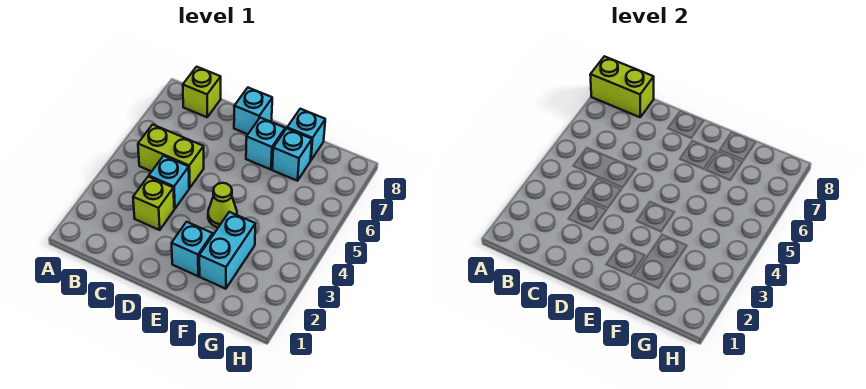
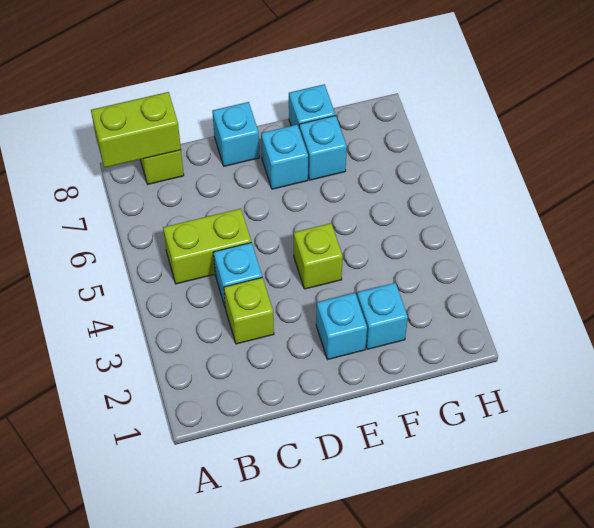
lime 1x1 cone [208,183,237,227] -> lime 1x1 brick [294,223,343,289]
cyan 1x2 brick [199,212,255,289] -> cyan 1x1 brick [357,283,408,349]

